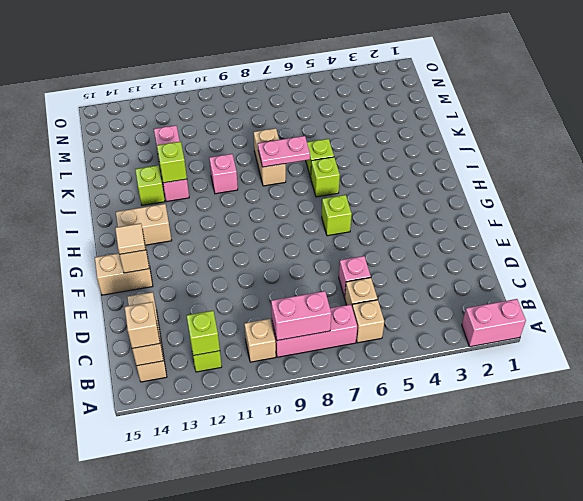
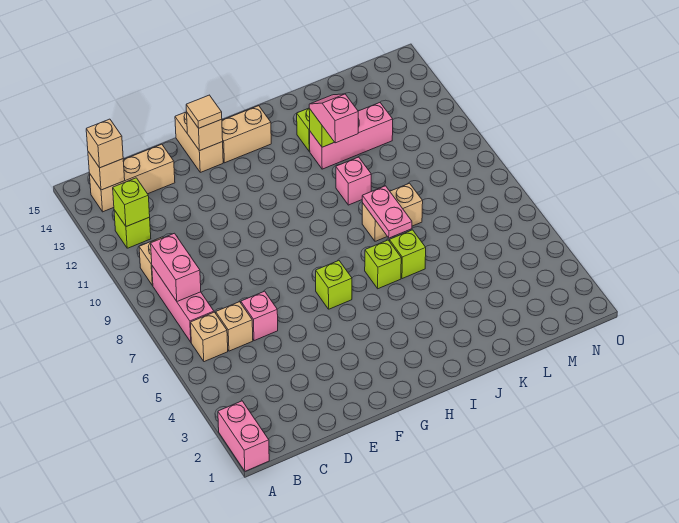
tan 1x2 brick [116,204,172,245] -> tan 1x2 brick turned to [222,106,271,163]
none -> pink 1x2 slope [309,94,358,143]

